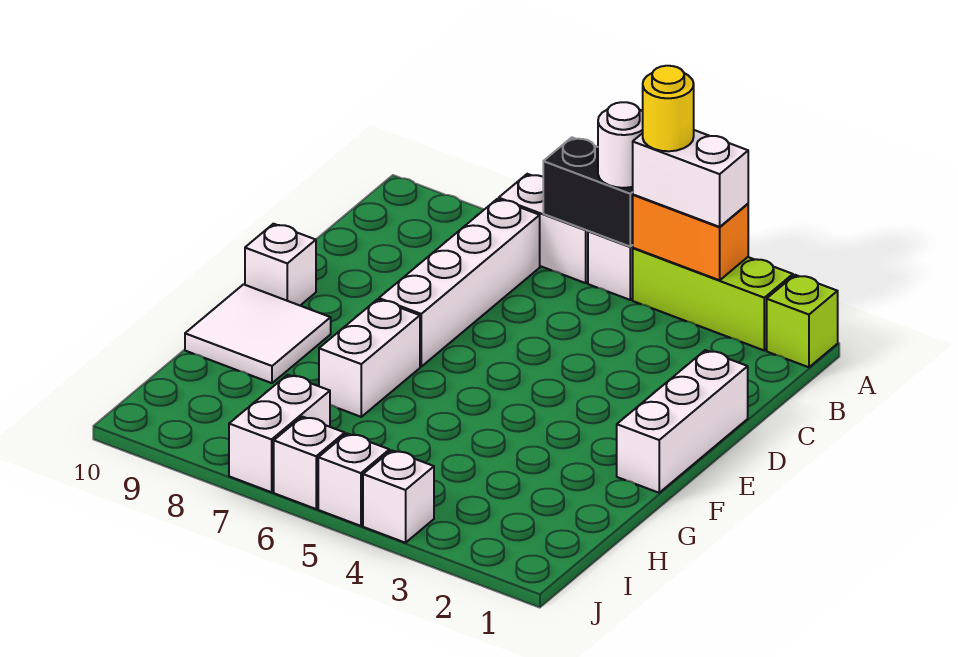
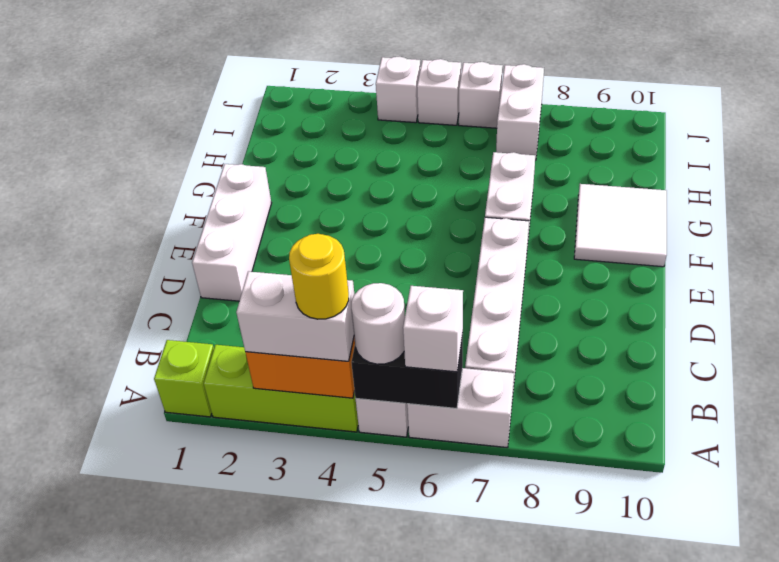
white 1x1 brick [245,224,316,305] -> white 1x1 brick moved to [403,286,463,372]

